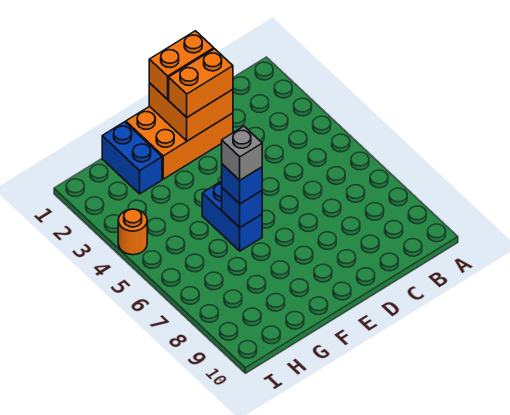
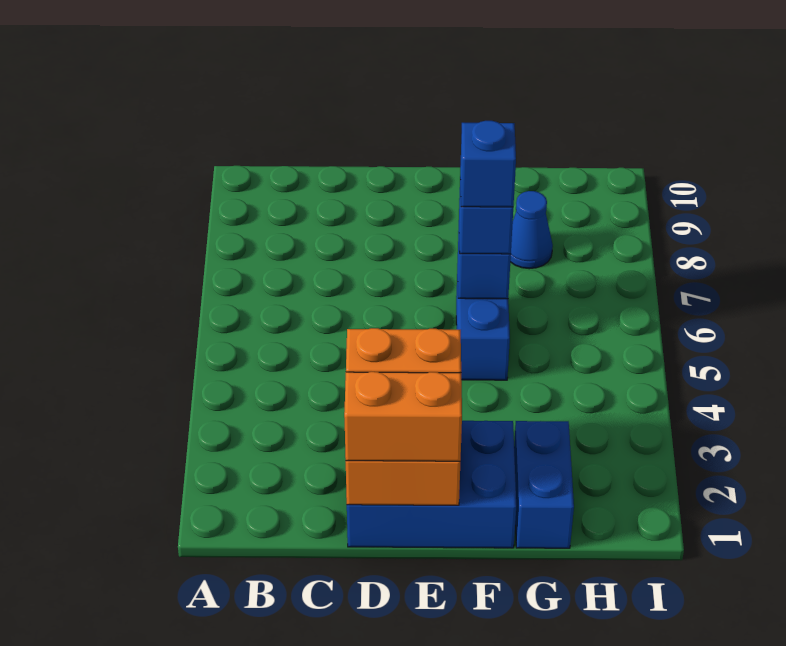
orange 2x3 brick [126,106,233,179] -> blue 2x3 brick [347,421,516,548]
grey 1x1 brick [222,126,262,180] -> blue 1x1 brick [460,121,516,207]
none -> blue 1x1 cone [510,191,553,269]
orange 1x1 round brick [118,209,147,255] -> none

